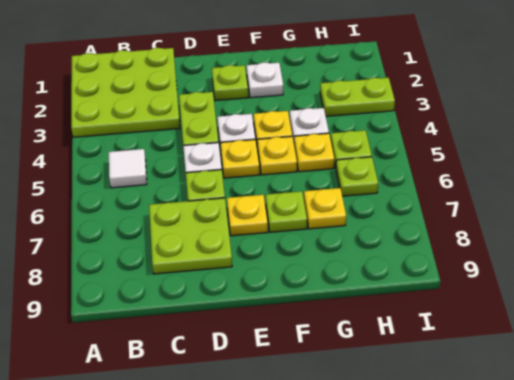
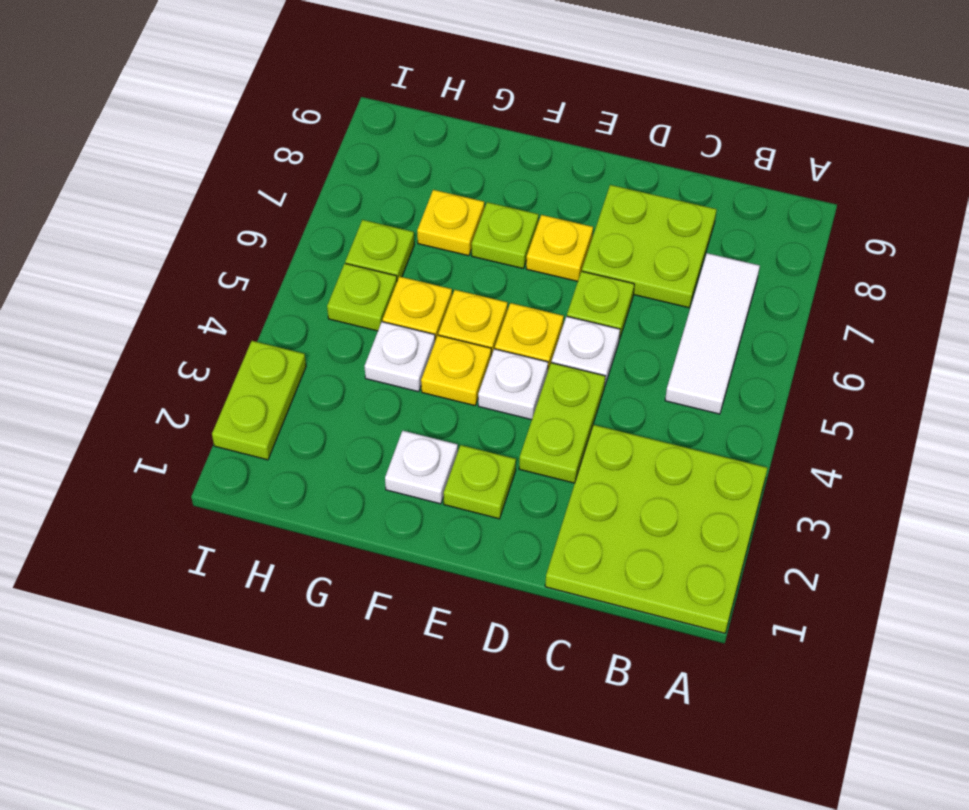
white 1x1 tile [109,149,147,188] -> white 1x3 tile [665,253,760,414]
lime 1x2 plate [320,78,395,116] -> lime 1x2 plate turned to [212,341,306,460]

